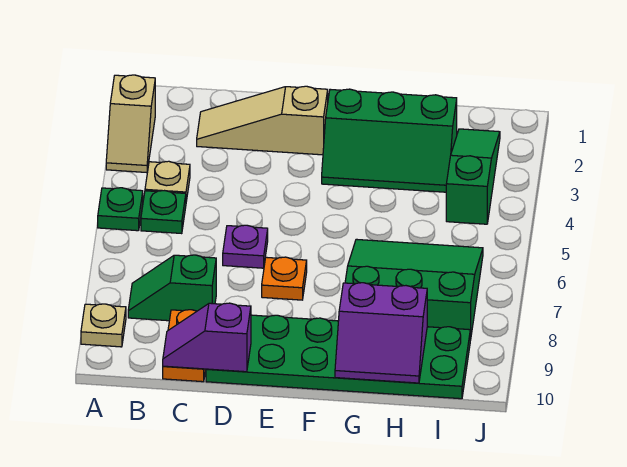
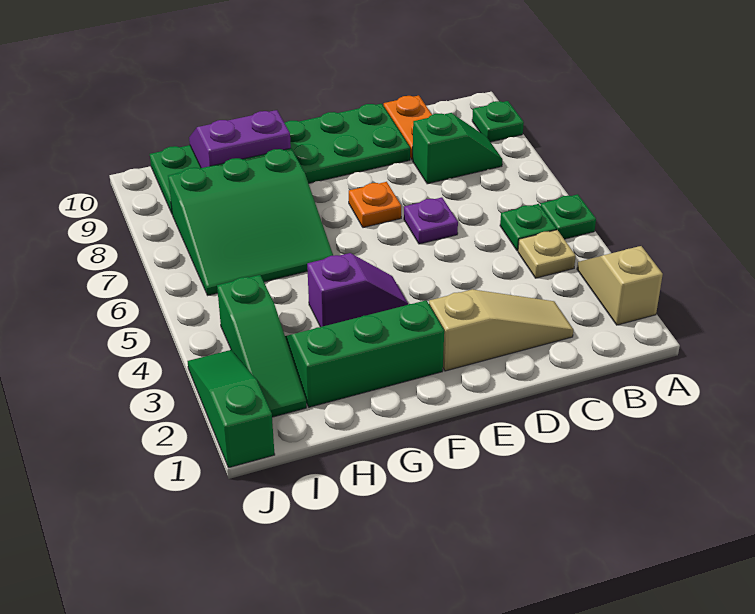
tan 1x1 plate [81,304,126,347] -> green 1x1 plate [472,101,524,142]
purple 1x2 slope [163,303,251,372] -> purple 1x2 slope moved to [307,253,408,327]
none -> green 1x3 slope [187,350,275,468]

